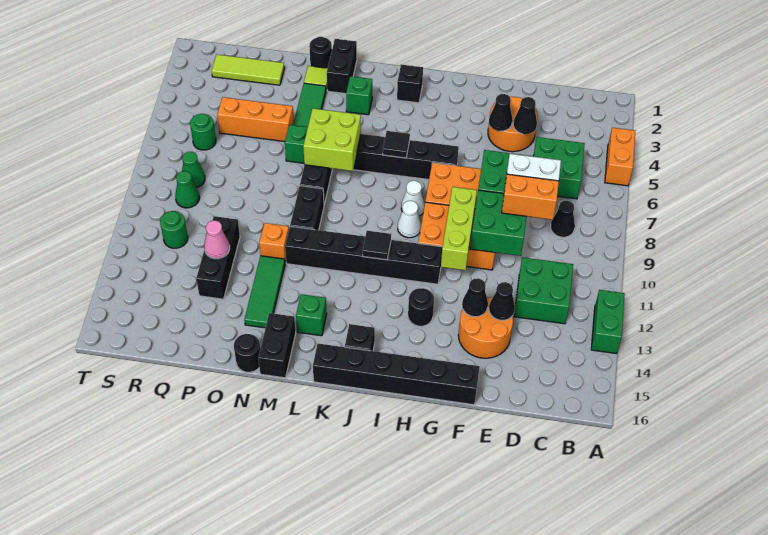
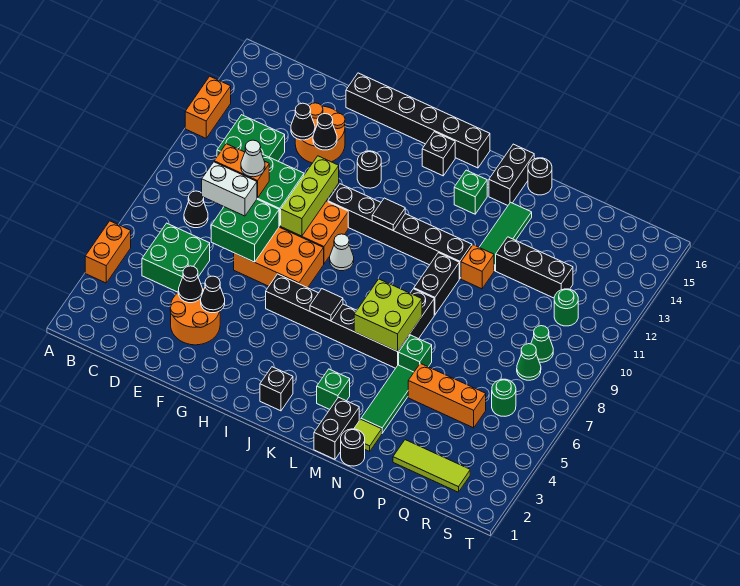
green 1x2 brick [591,290,625,354] -> orange 1x2 brick [185,76,231,138]
white 1x1 cone [401,181,425,216] -> white 1x1 cone moved to [241,140,265,177]
black 1x3 brick [196,216,240,299] -> black 1x3 brick turned to [496,237,573,298]
pink 1x1 cone [204,221,230,259] -> none

